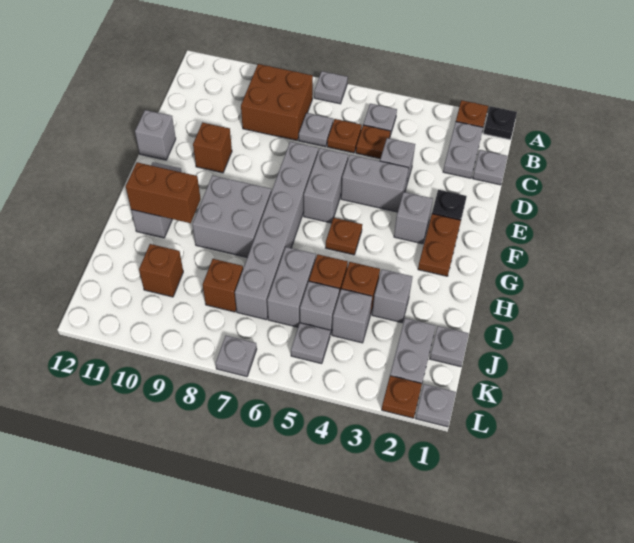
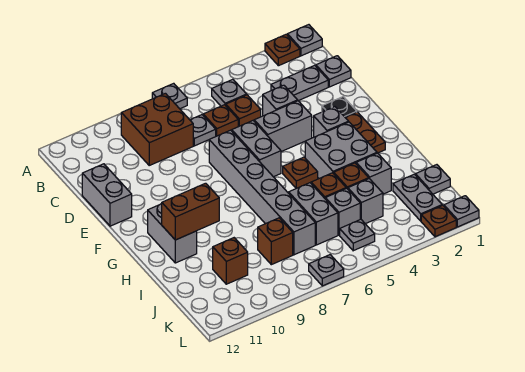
black 1x1 plate [483,106,517,140] -> grey 1x1 plate [287,25,322,56]
grey 1x2 plate [443,122,483,178] -> grey 1x2 plate turned to [271,65,328,101]
brown 1x1 brick [193,123,232,173] -> none
grey 1x1 brick [135,110,176,160] -> grey 1x2 brick [82,164,132,226]
grey 2x2 brick [192,175,271,257] -> grey 2x2 brick moved to [305,122,377,179]

